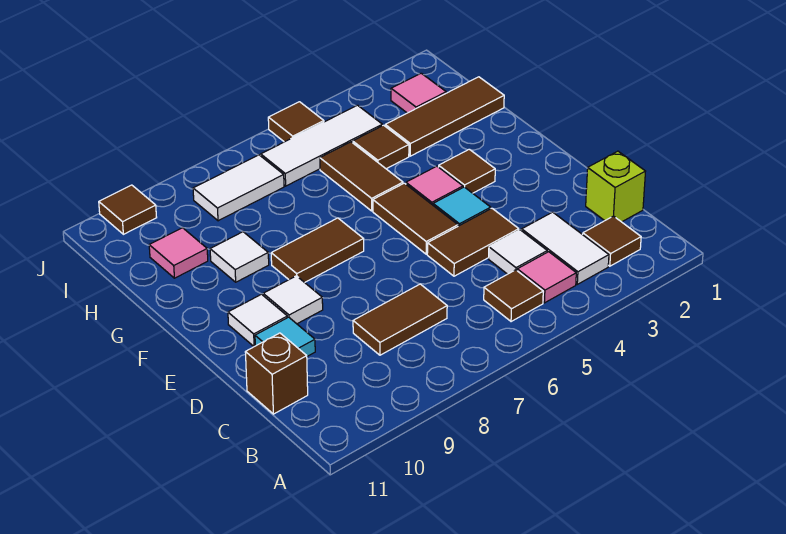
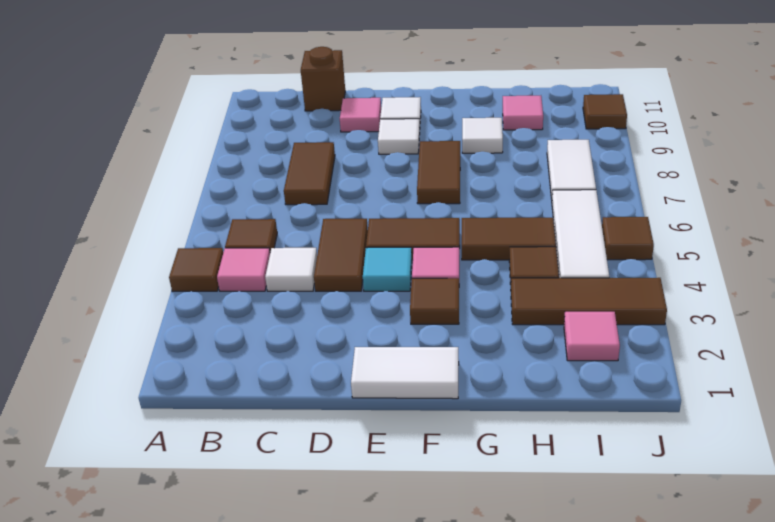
brown 1x1 tile [583,216,641,266] -> brown 1x1 tile moved to [169,248,223,292]
white 1x2 tile [522,212,609,284] -> white 1x2 tile moved to [351,347,459,399]
lime 1x1 brick [586,151,646,222] -> none
cyan 1x1 tile [255,317,315,356] -> pink 1x1 tile [340,98,381,132]
brown 1x3 tile [385,77,504,156] -> brown 1x3 tile turned to [511,278,667,325]

